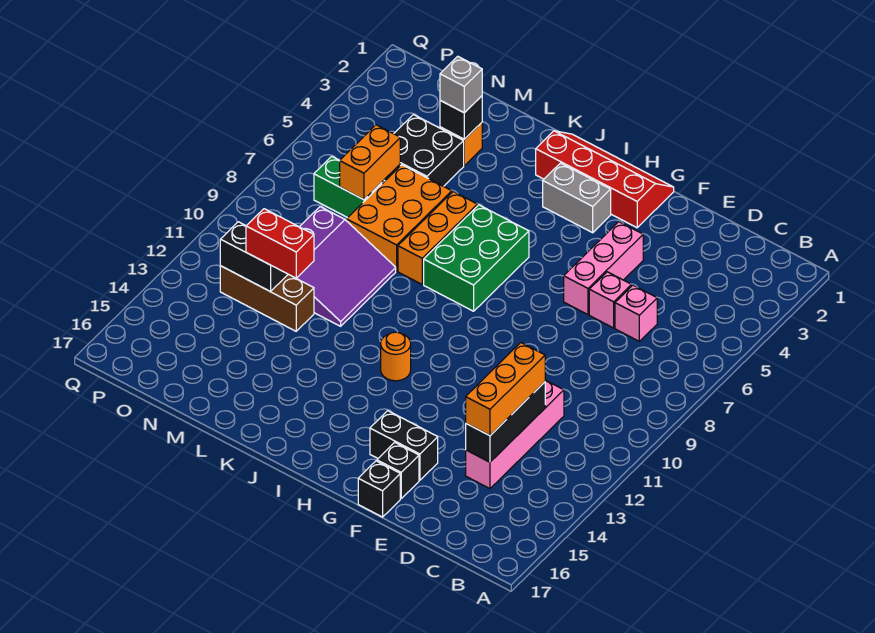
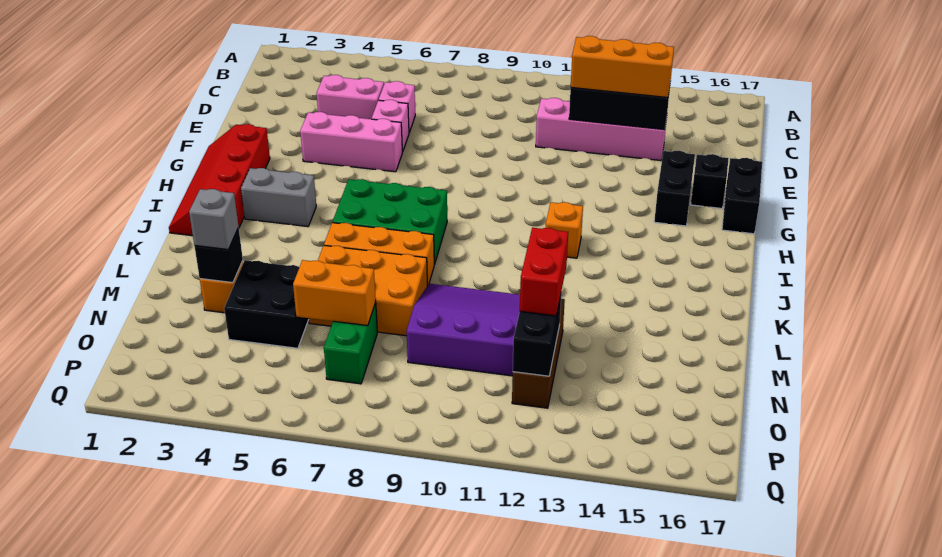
none -> pink 1x2 brick [317,75,384,119]
black 1x1 brick [358,461,400,517] -> black 1x2 brick [722,158,762,234]
grey 1x2 brick [543,163,611,233] -> grey 1x2 brick turned to [241,168,316,227]
orange 1x1 round brick [381,332,411,381] -> orange 1x1 brick [546,202,583,258]

